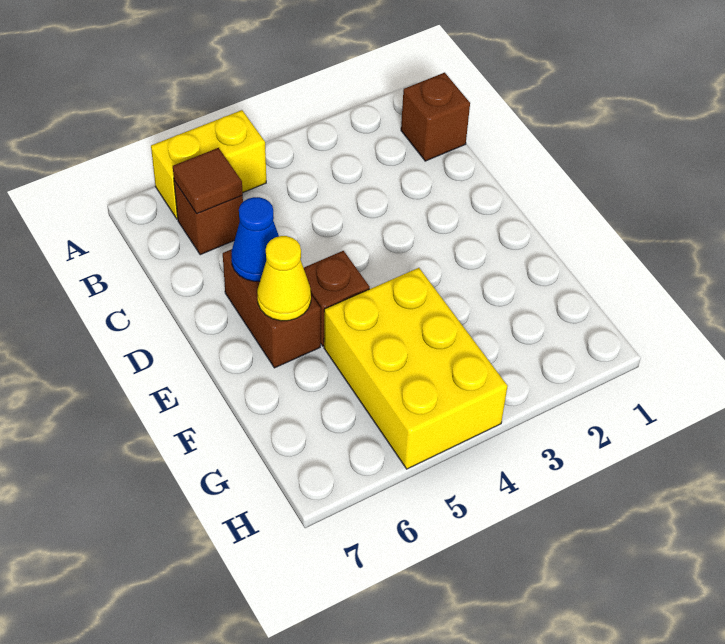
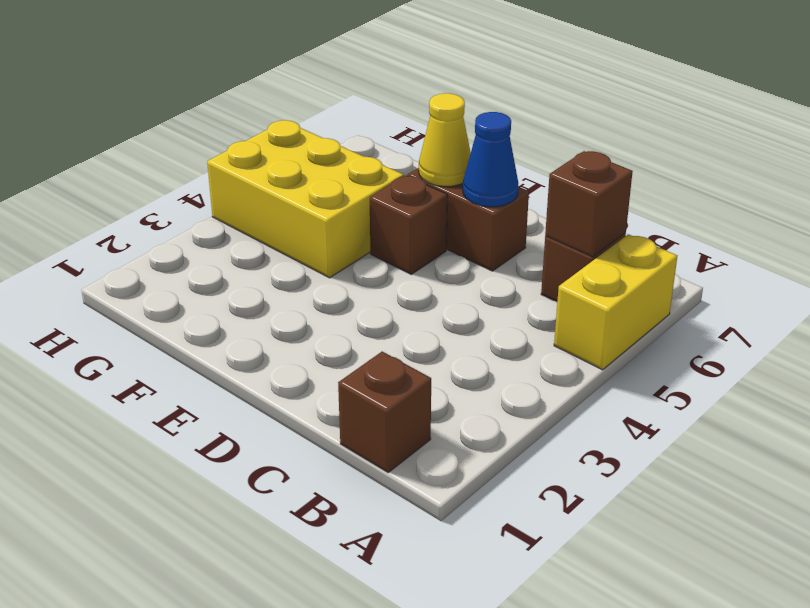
brown 1x1 tile [173,148,243,213] -> brown 1x1 brick [545,151,633,257]

